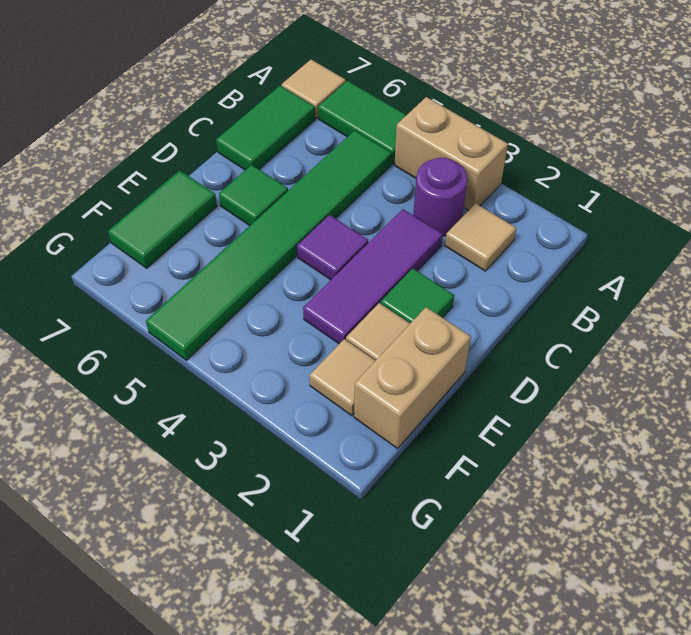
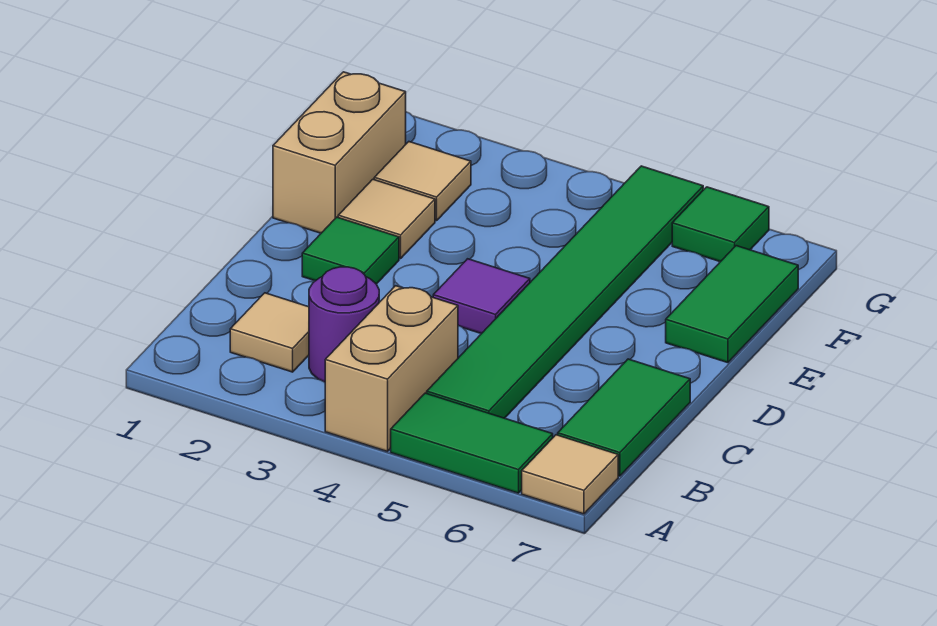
tan 1x2 brick [394,97,508,210] -> tan 1x2 brick turned to [325,286,458,452]
purple 1x3 tile [303,209,443,344] -> none
green 1x1 tile [219,165,288,226] -> green 1x1 tile moved to [672,187,769,262]

